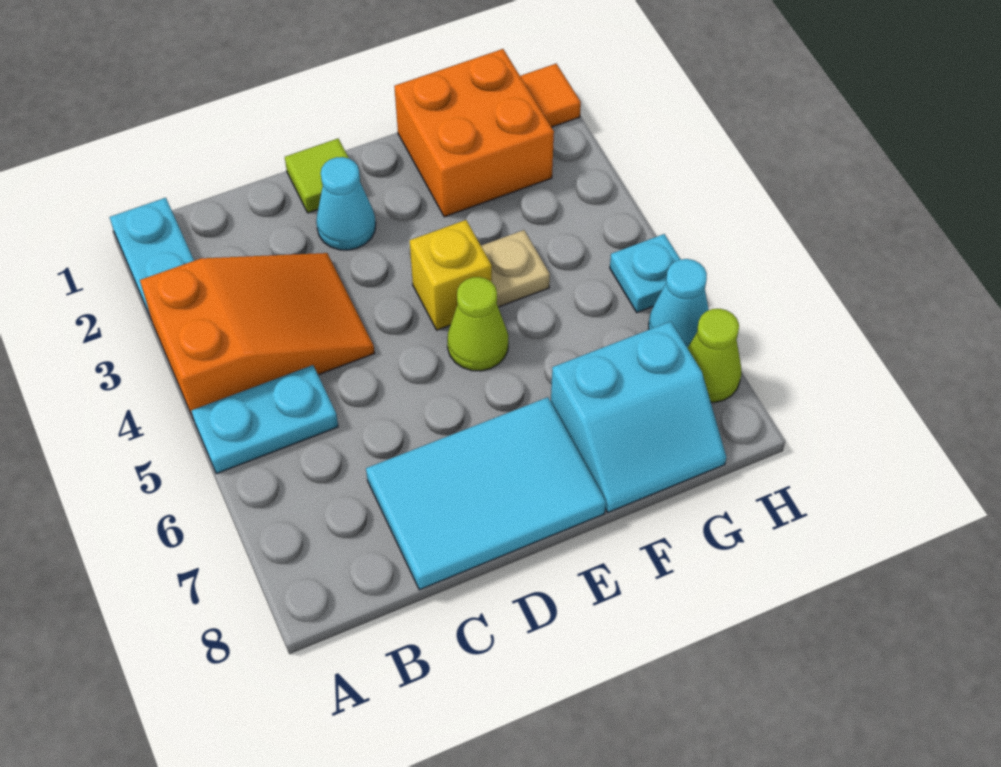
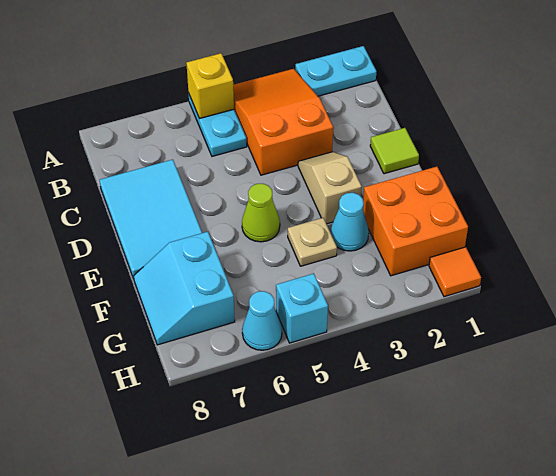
orange 2x3 slope [140,253,374,420] -> orange 2x3 slope turned to [233,69,333,175]
cyan 1x1 cone [316,157,376,250] -> cyan 1x1 cone moved to [331,193,369,251]
none -> tan 1x2 slope [298,152,362,224]
yellow 1x1 brick [410,220,492,330] -> yellow 1x1 brick moved to [186,53,234,119]
cyan 1x1 plate [610,234,680,312] -> cyan 1x1 brick [276,274,328,343]
lime 1x1 cone [688,309,741,403] -> none

